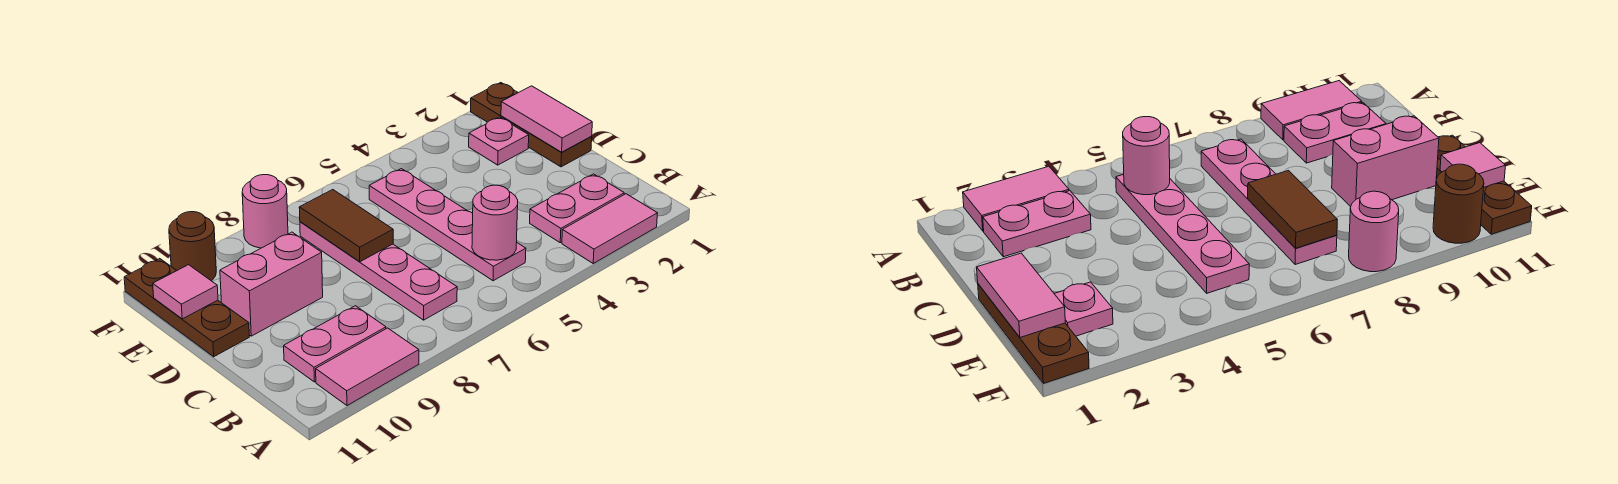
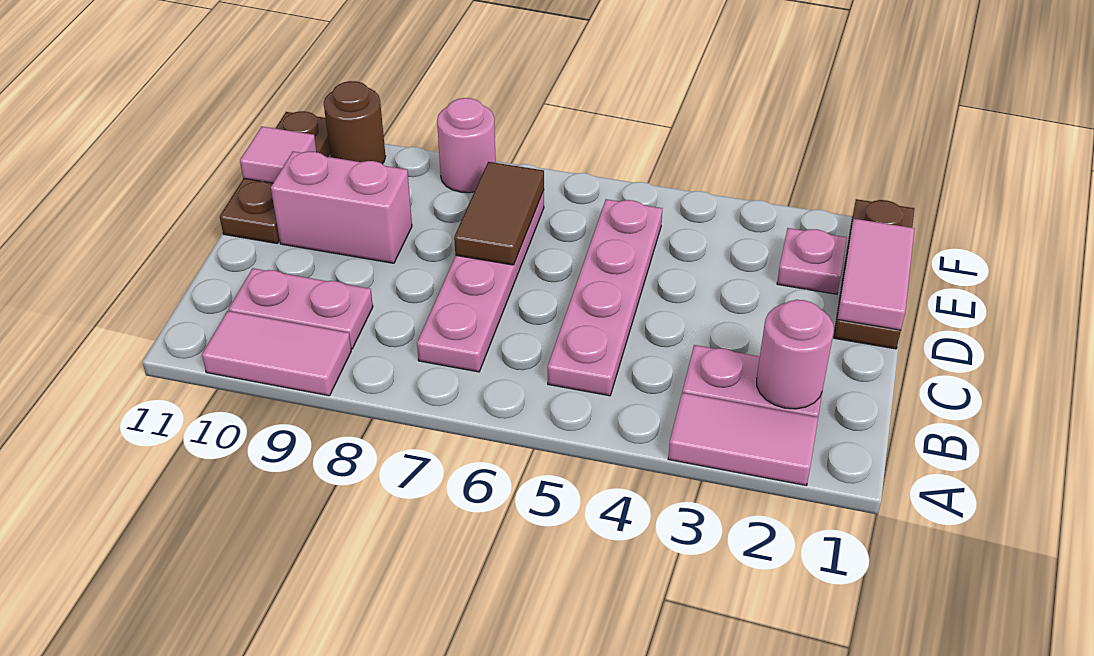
pink 1x1 round brick [472,185,518,260] -> pink 1x1 round brick moved to [757,300,834,409]

